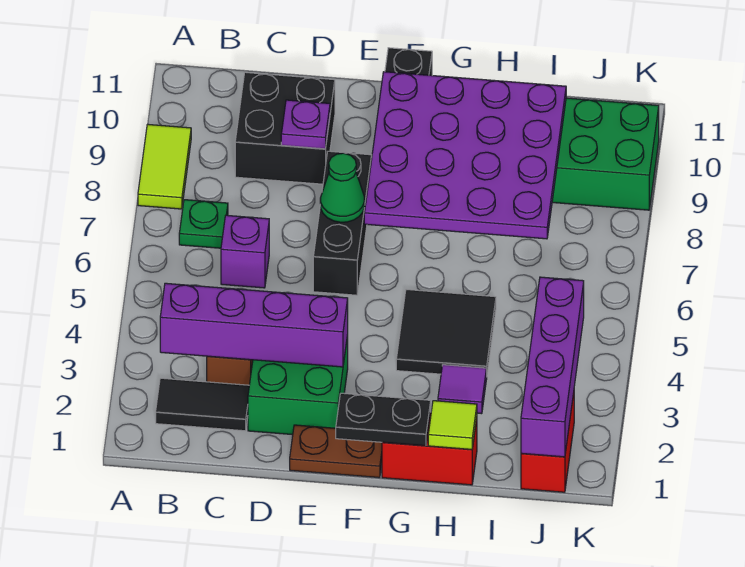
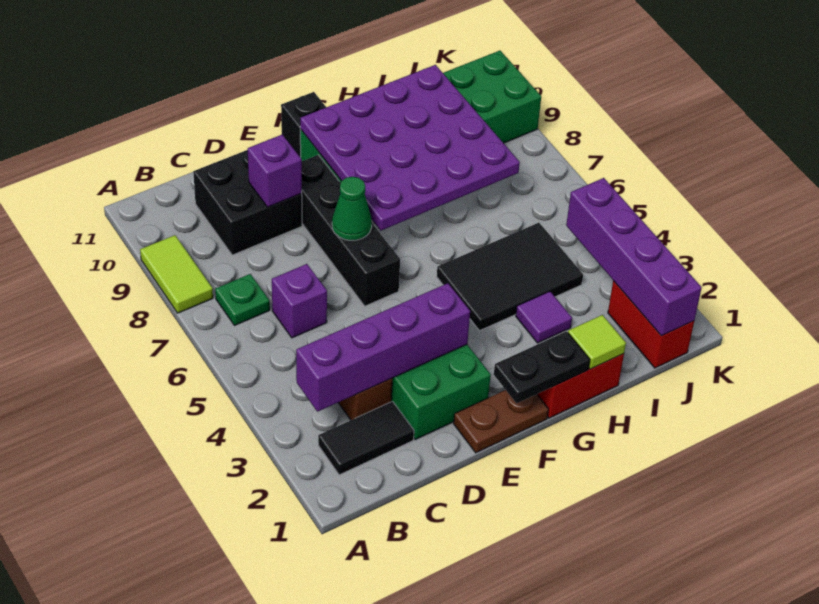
purple 1x1 plate [281,100,330,149] -> purple 1x1 brick [248,135,302,207]
black 1x3 brick [313,151,372,295] -> black 1x4 brick [302,155,400,306]
black 2x2 tile [396,289,496,374] -> black 2x3 tile [437,223,583,330]

